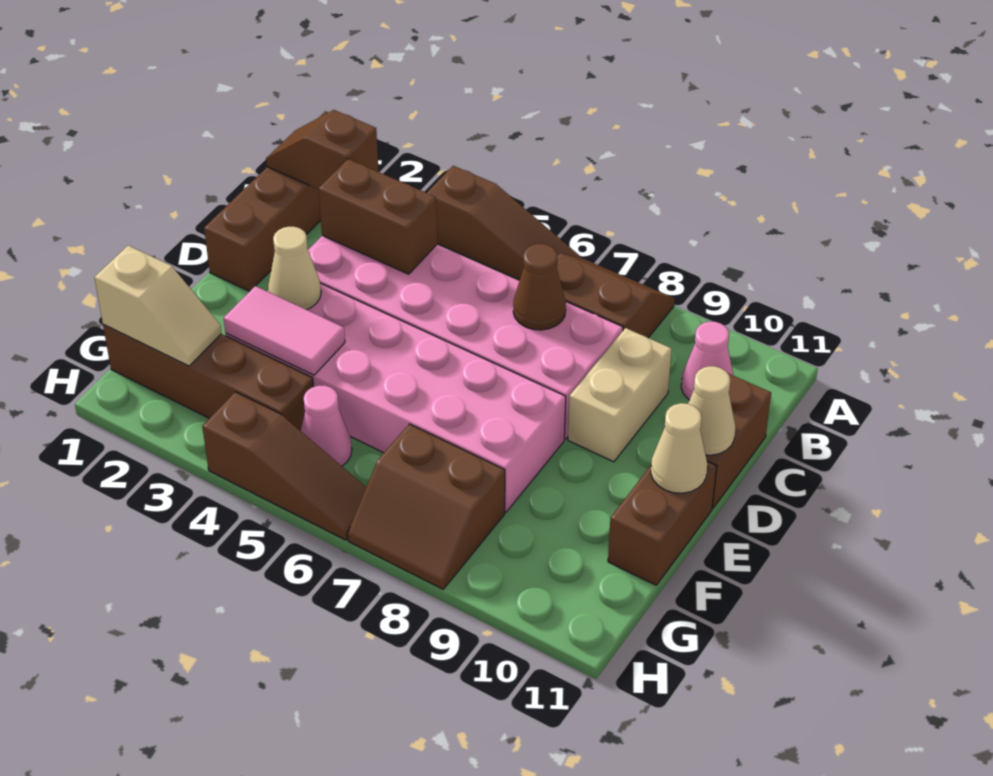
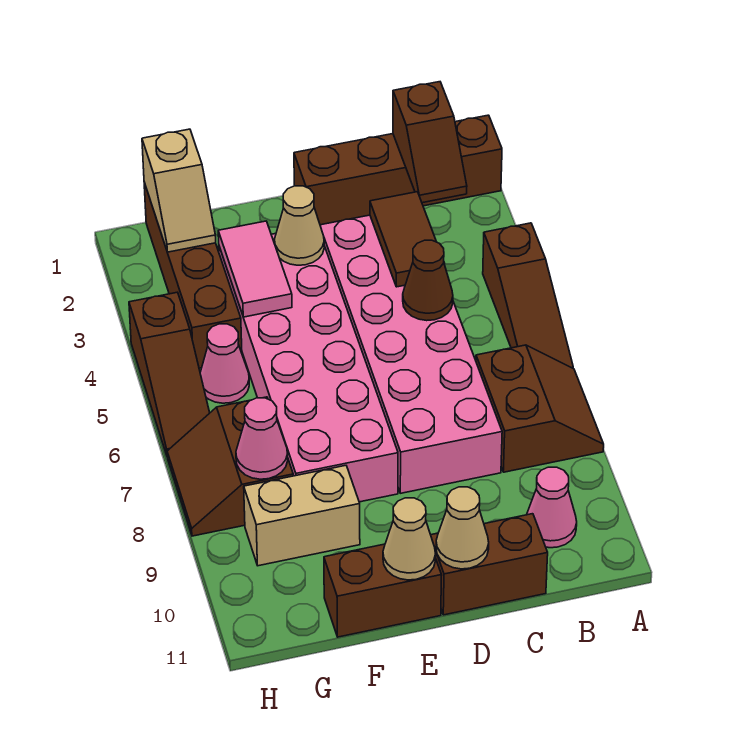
brown 1x2 slope [266,110,379,189] -> brown 1x2 slope turned to [393,82,467,203]
brown 1x2 brick [318,159,437,274] -> brown 1x2 tile [370,192,445,287]
brown 1x1 cone [513,244,566,330] -> brown 1x1 cone moved to [403,240,453,321]
tan 1x2 brick [568,328,672,462] -> tan 1x2 brick moved to [244,465,360,566]
none -> pink 1x1 cone [236,398,288,479]

